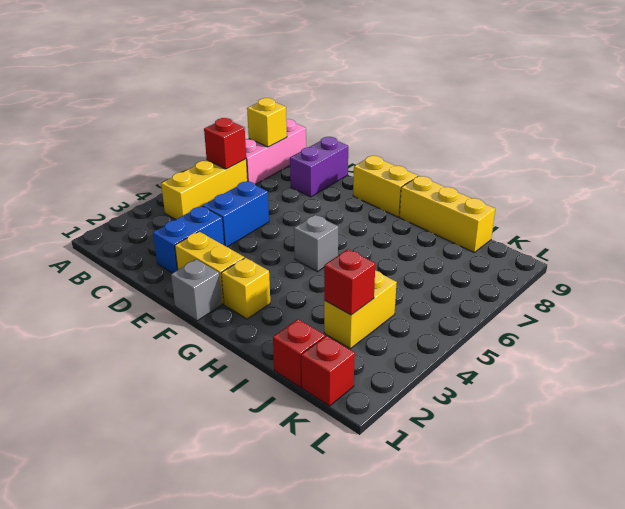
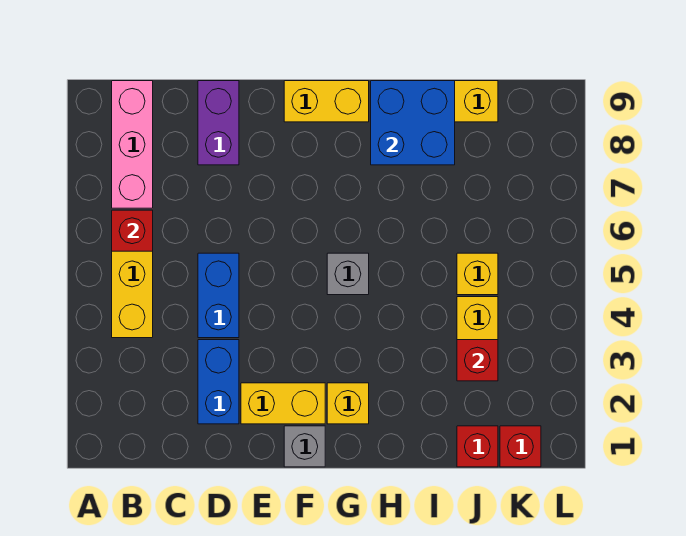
yellow 1x1 brick [247,98,287,147] -> yellow 1x1 brick moved to [457,253,498,295]
none -> blue 2x2 brick [371,81,455,165]

